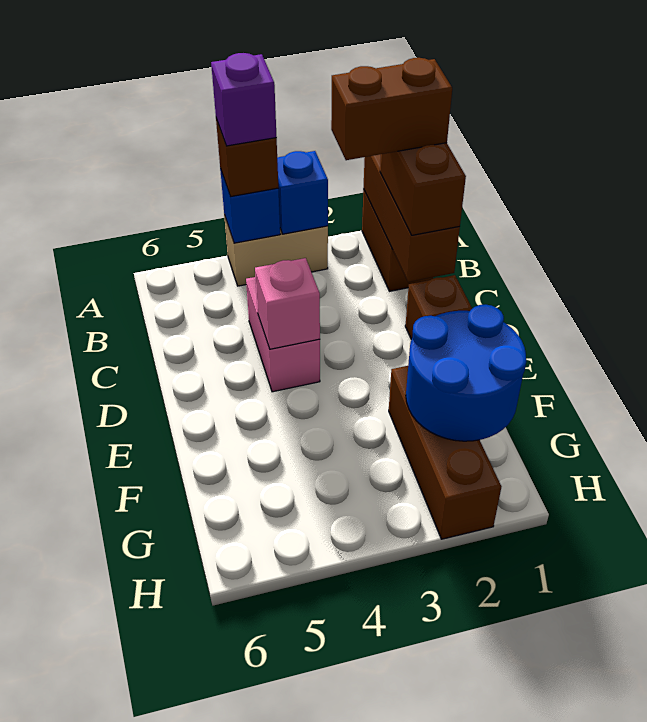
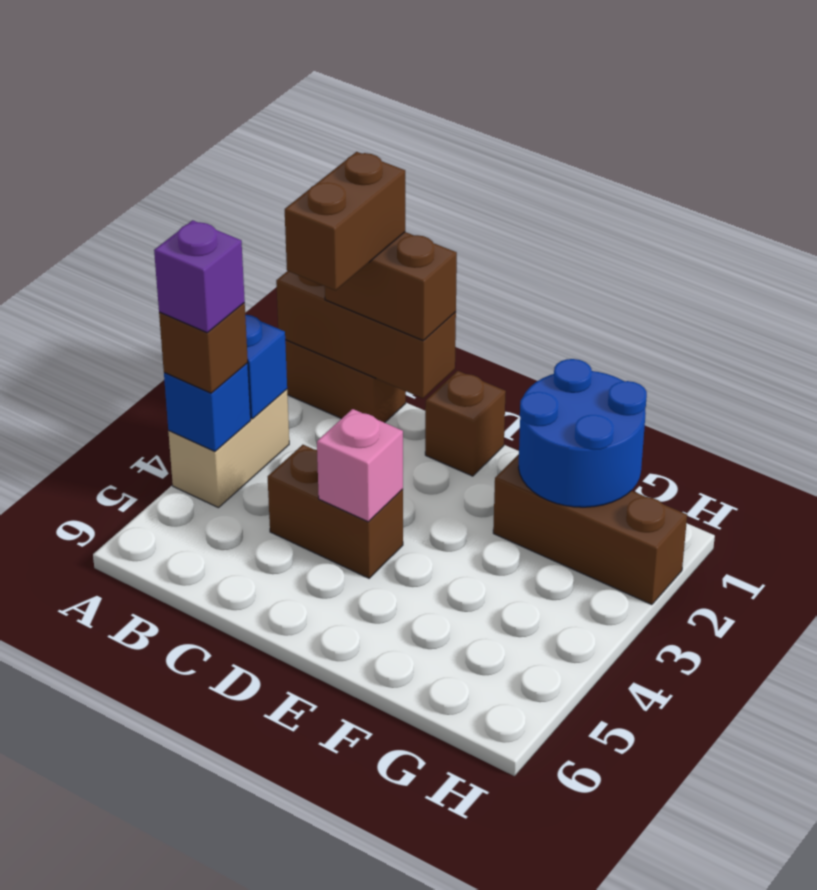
pink 1x2 brick [246,277,320,392] -> brown 1x2 brick [268,445,403,578]

